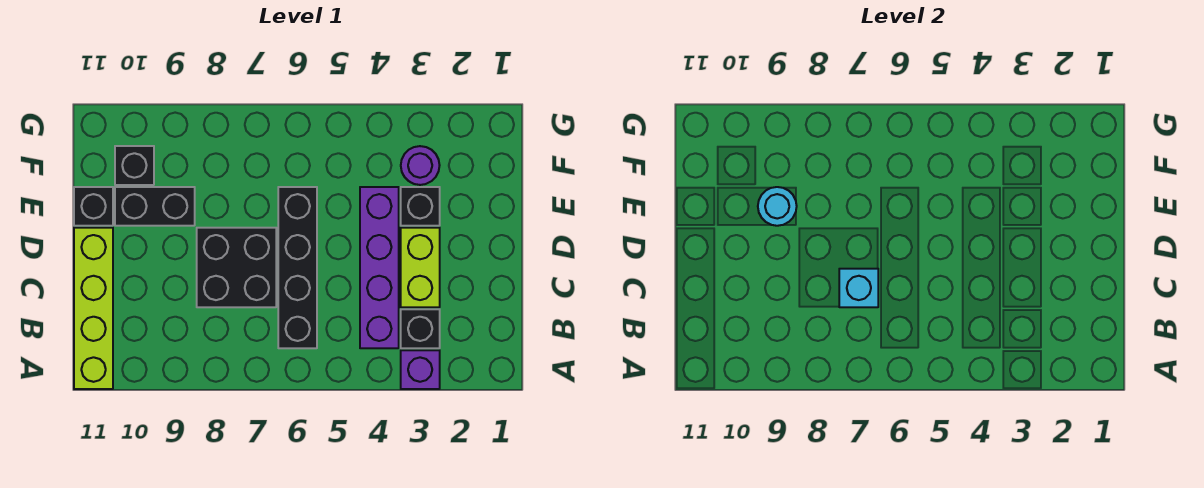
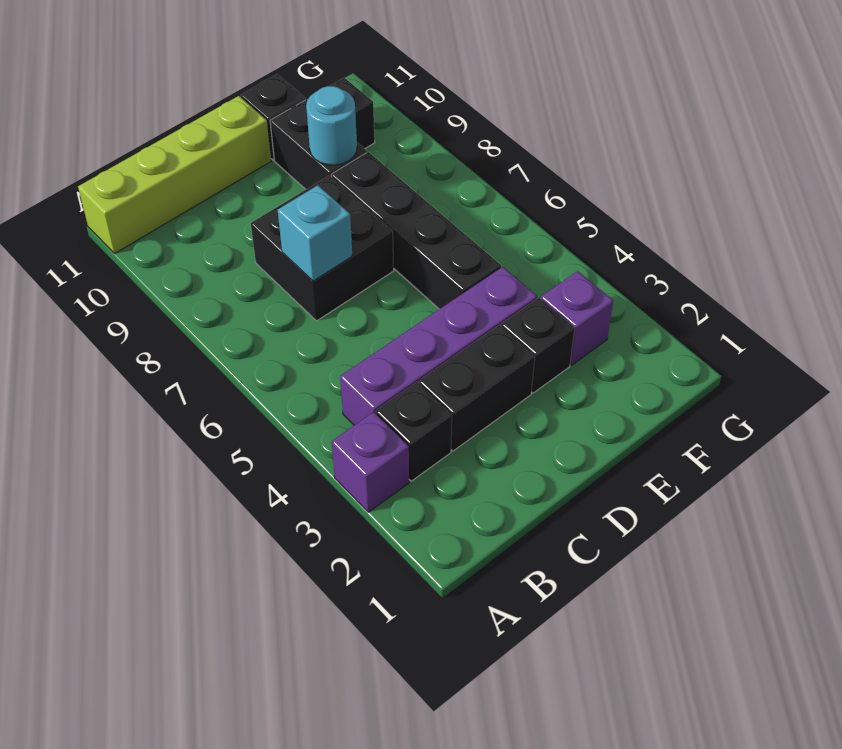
black 1x4 brick [278,187,317,348] -> black 1x4 brick turned to [331,152,501,309]
lime 1x2 brick [401,228,440,307] -> black 1x2 brick [419,325,535,451]
purple 1x1 round brick [401,146,440,185] -> purple 1x1 brick [541,271,613,365]

